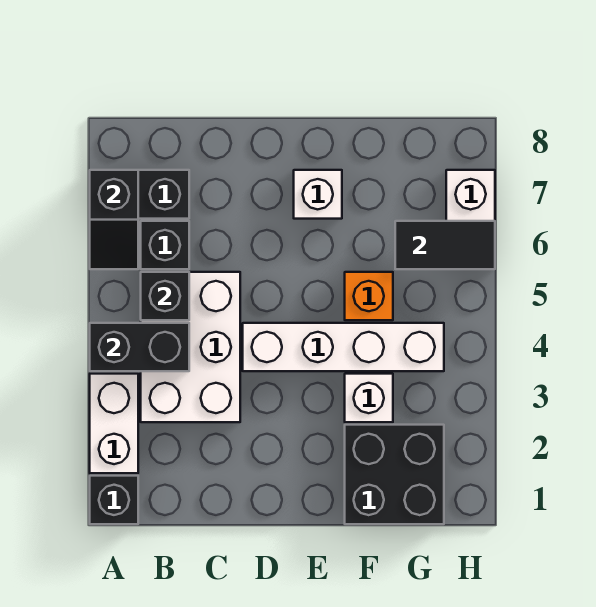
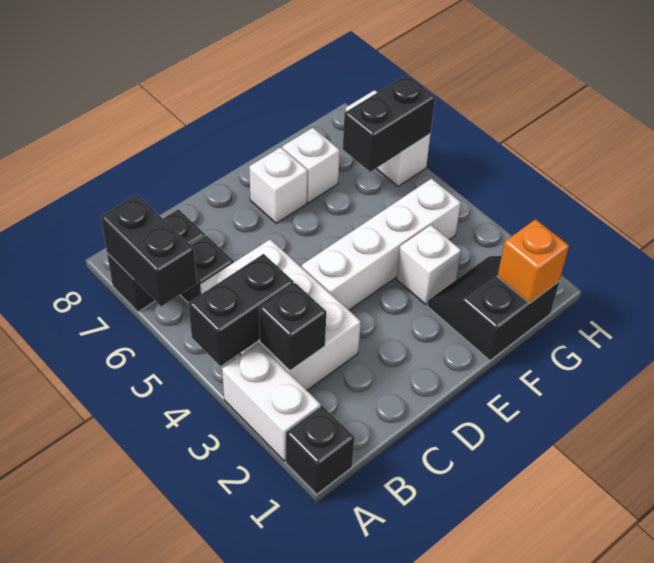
black 1x2 slope [90,170,138,269] -> black 1x2 brick [101,195,197,307]
black 1x1 brick [141,272,189,320] -> black 1x1 brick moved to [259,283,326,371]
black 2x2 brick [345,425,444,524] -> black 2x2 slope [427,256,559,360]
orange 1x1 brick [345,272,393,320] -> orange 1x1 brick moved to [497,219,569,303]
none -> white 1x1 brick [282,128,340,203]
black 1x2 tile [395,221,495,269] -> black 1x2 brick [343,75,435,172]

